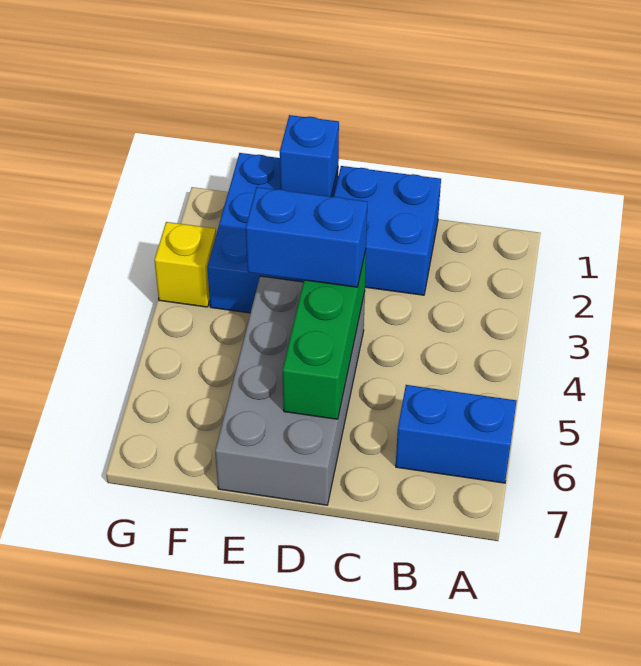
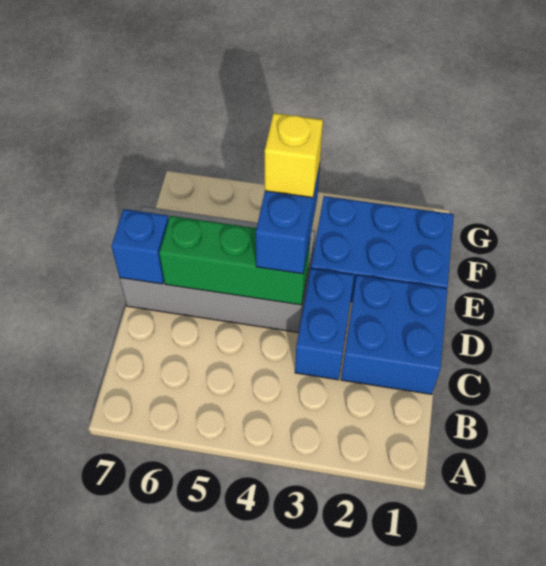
blue 1x2 brick [396,385,517,483] -> blue 1x2 brick moved to [295,268,354,380]
blue 1x1 brick [280,115,339,197] -> blue 1x1 brick moved to [111,209,169,284]
yellow 1x1 brick [154,222,216,307] -> yellow 1x1 brick moved to [265,113,323,198]

